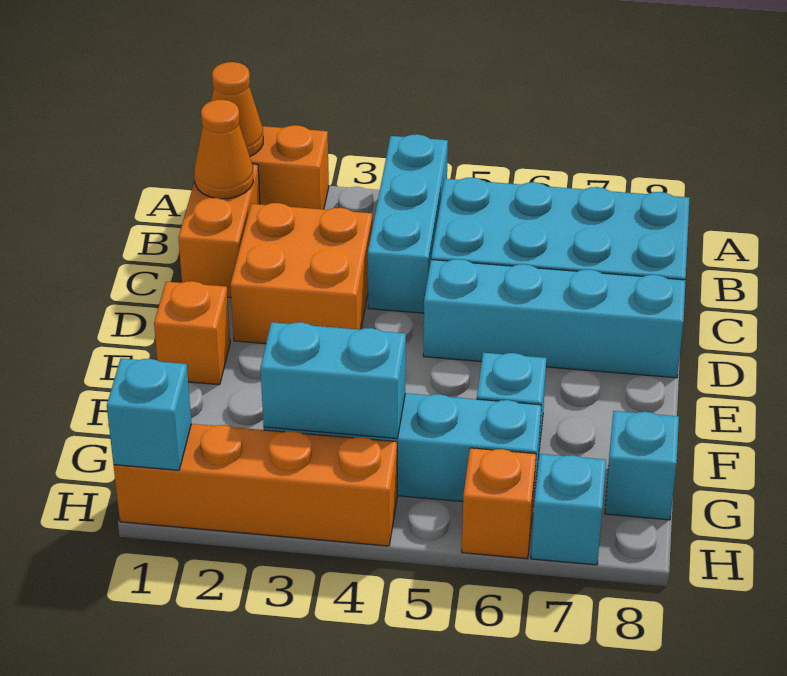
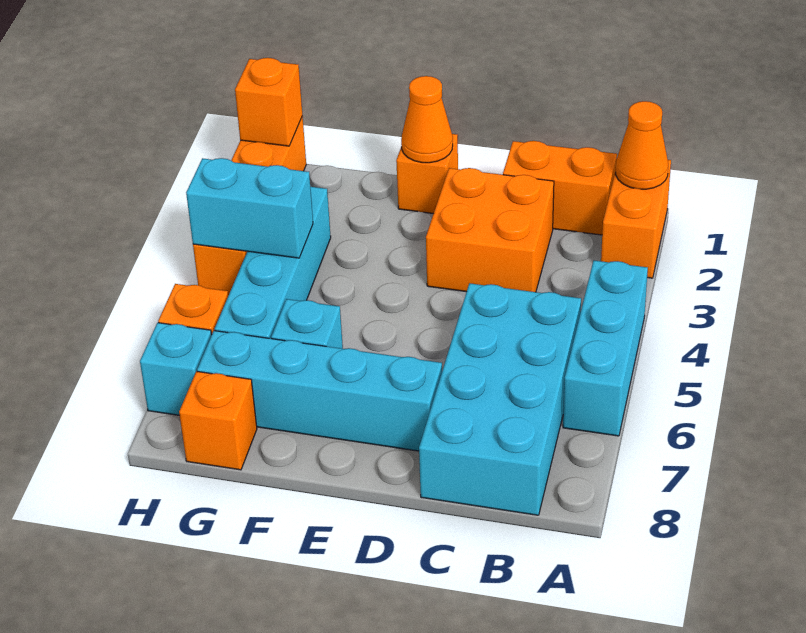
cyan 1x3 brick [368,134,448,313] -> cyan 1x3 brick turned to [563,260,648,436]
orange 1x1 cone [194,100,253,199] -> orange 1x1 cone moved to [401,76,453,163]
cyan 1x4 brick [423,259,686,378] -> cyan 1x4 brick turned to [197,331,442,451]
cyan 1x2 brick [260,322,406,439] -> cyan 1x2 brick turned to [186,158,313,258]
cyan 1x1 brick [605,411,679,520] -> orange 1x1 brick [179,371,257,470]
cyan 1x1 brick [107,358,191,470] -> orange 1x1 brick [235,58,302,146]

